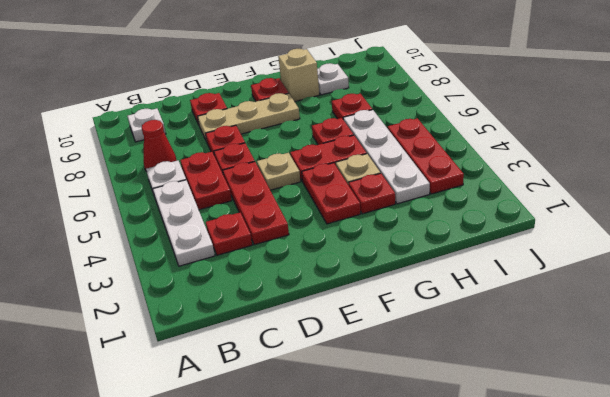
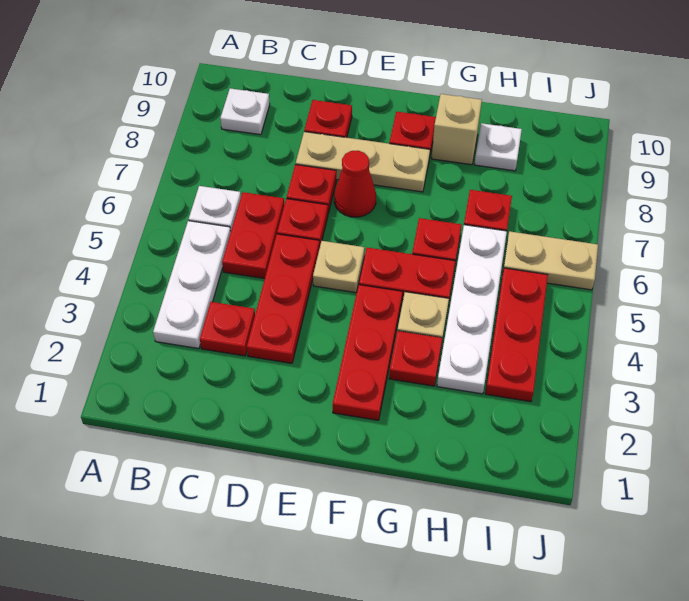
red 1x1 cone [142,120,177,170] -> red 1x1 cone moved to [334,151,376,217]
red 1x2 plate [302,163,361,224] -> red 1x3 plate [333,285,402,420]
none -> tan 1x2 plate [503,231,598,290]

